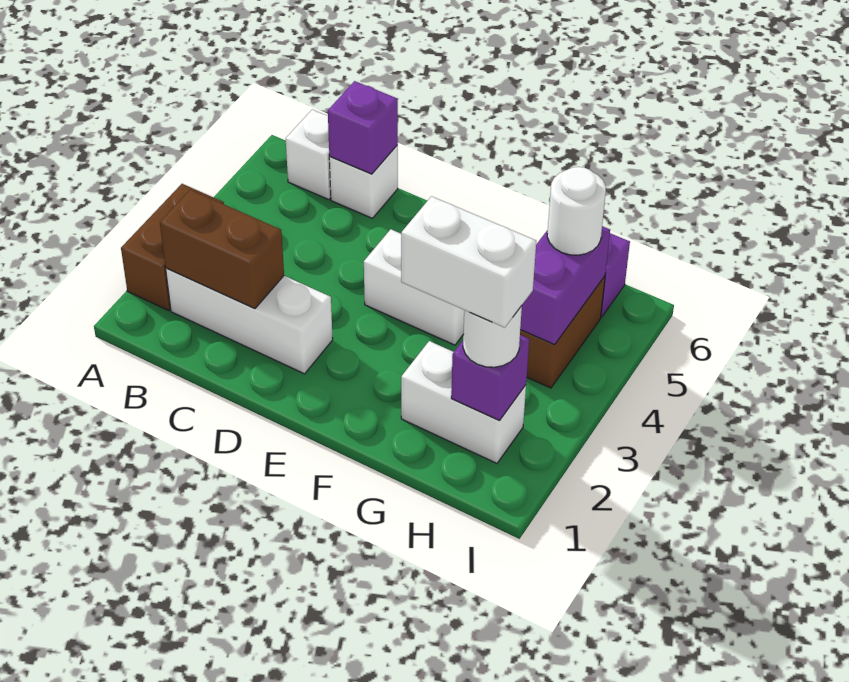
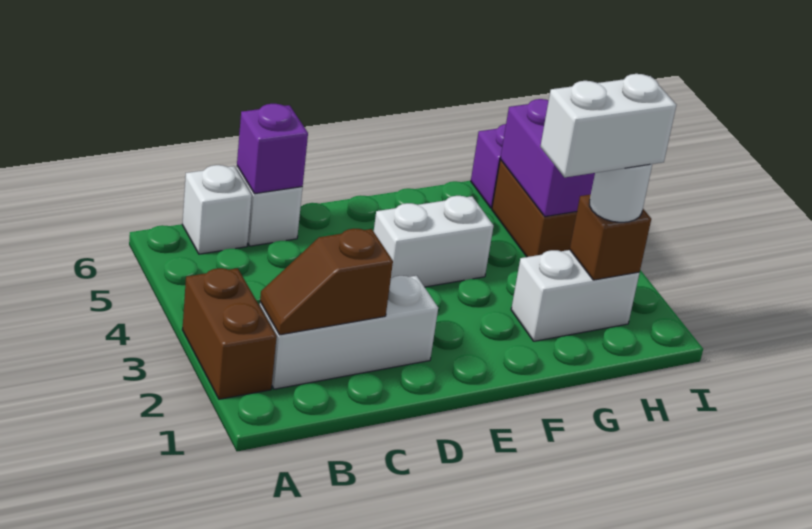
brown 1x2 brick [160,190,284,309] -> brown 1x2 slope [260,229,393,335]
purple 1x1 brick [451,335,529,421] -> brown 1x1 brick [570,194,651,280]
white 1x1 round brick [547,167,606,255] -> none

